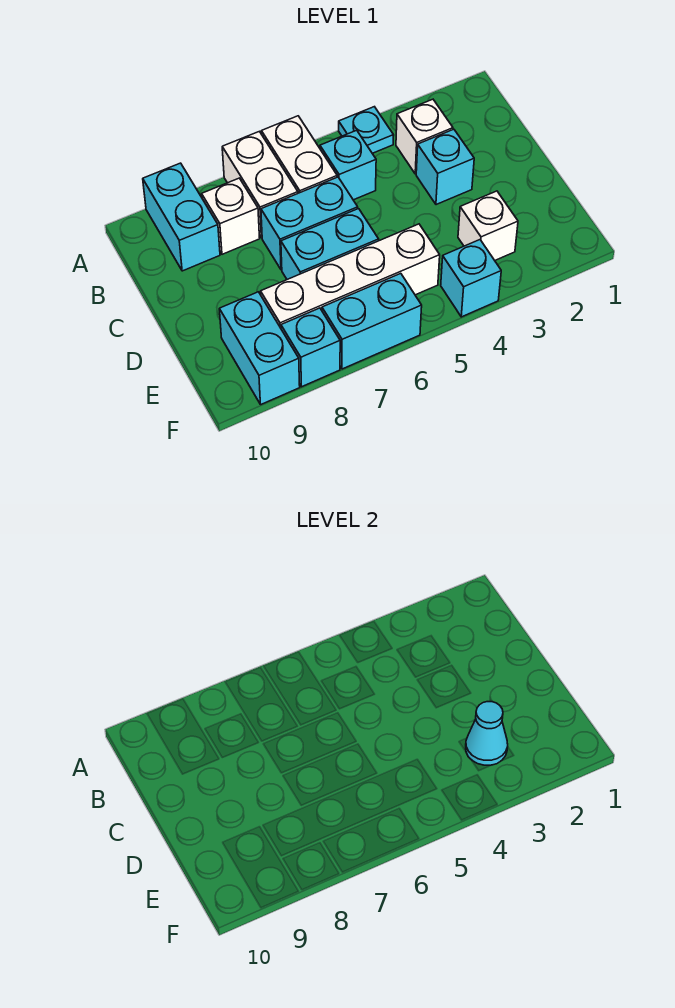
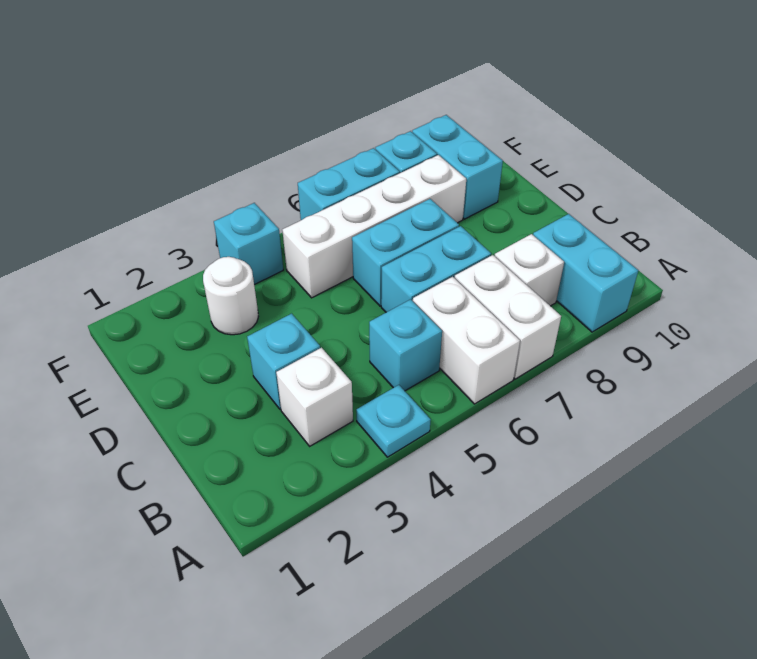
white 1x1 brick [458,191,518,260] -> white 1x1 round brick [203,257,258,335]
cyan 1x1 cone [466,702,508,766] -> none

